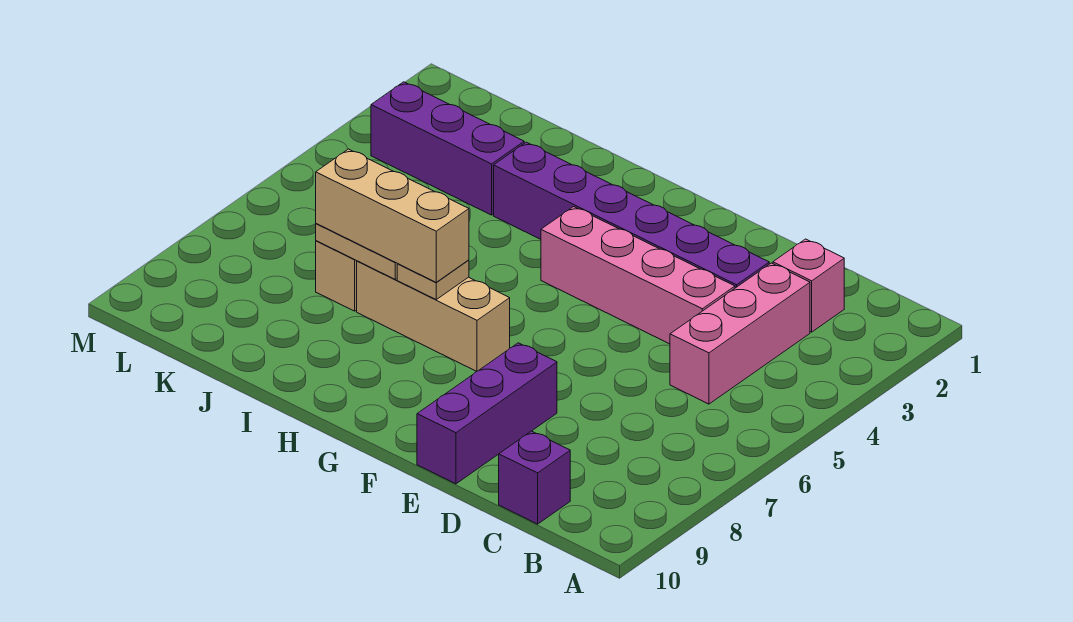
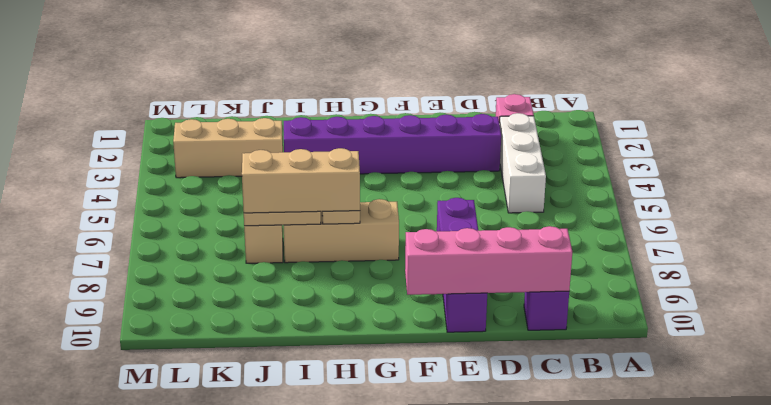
pink 1x3 brick [670,263,810,404] -> white 1x3 brick [499,113,546,213]
pink 1x4 brick [541,207,735,344] -> pink 1x4 brick moved to [405,226,572,295]
purple 1x3 brick [417,343,557,484] -> purple 1x4 brick [437,198,487,332]
purple 1x3 brick [371,82,524,215] -> tan 1x3 brick [173,118,283,178]

